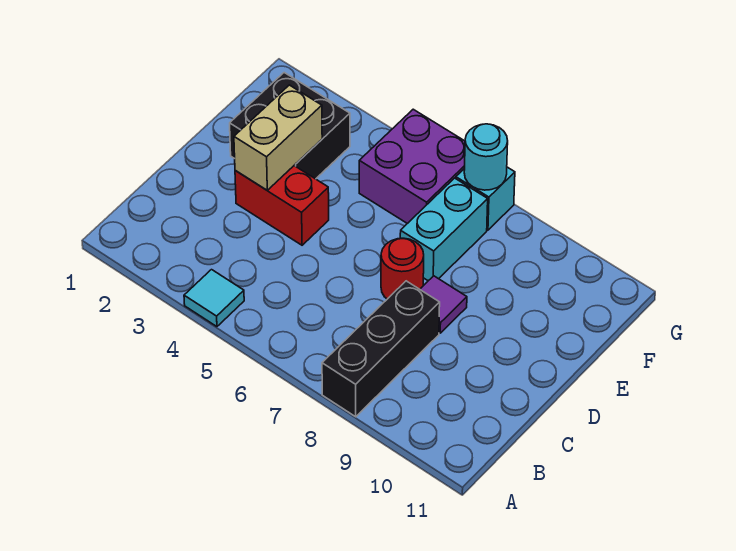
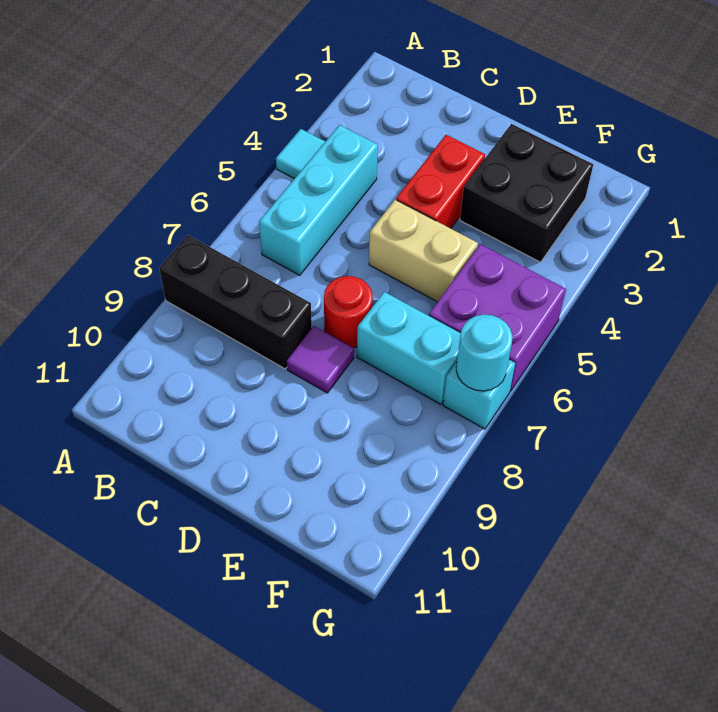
none -> cyan 1x3 brick [259,125,378,275]
tan 1x2 brick [234,85,322,190] -> tan 1x2 brick moved to [369,200,478,302]

